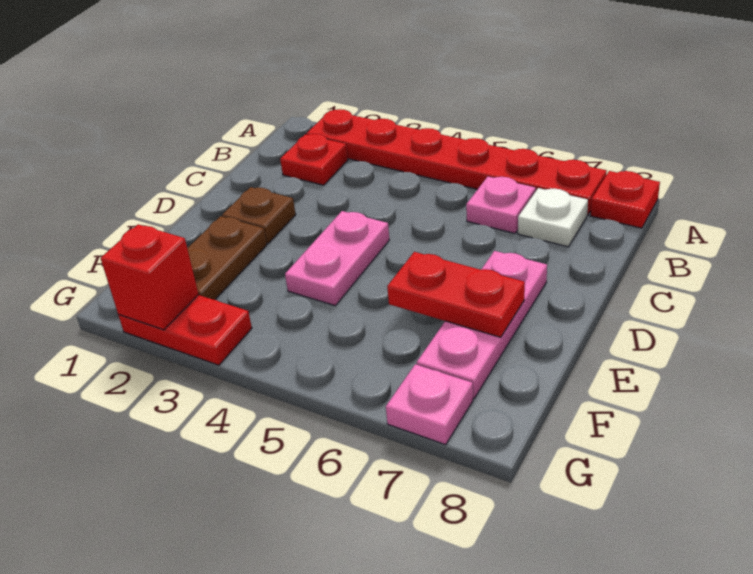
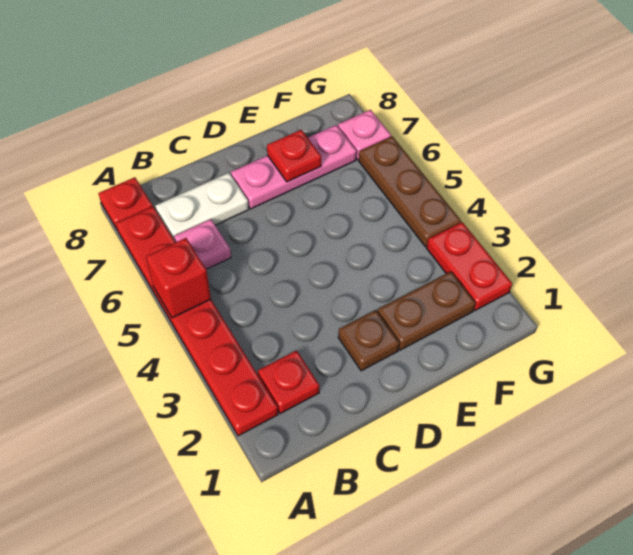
white 1x1 plate [518,188,588,247] -> white 1x2 plate [155,173,249,241]
pink 1x2 plate [285,211,389,306] -> none
red 1x2 plate [387,252,525,337] -> red 1x1 plate [267,130,321,182]
red 1x1 brick [101,224,199,330] -> red 1x1 brick moved to [146,238,211,318]
none -> brown 1x3 plate [359,136,461,247]

